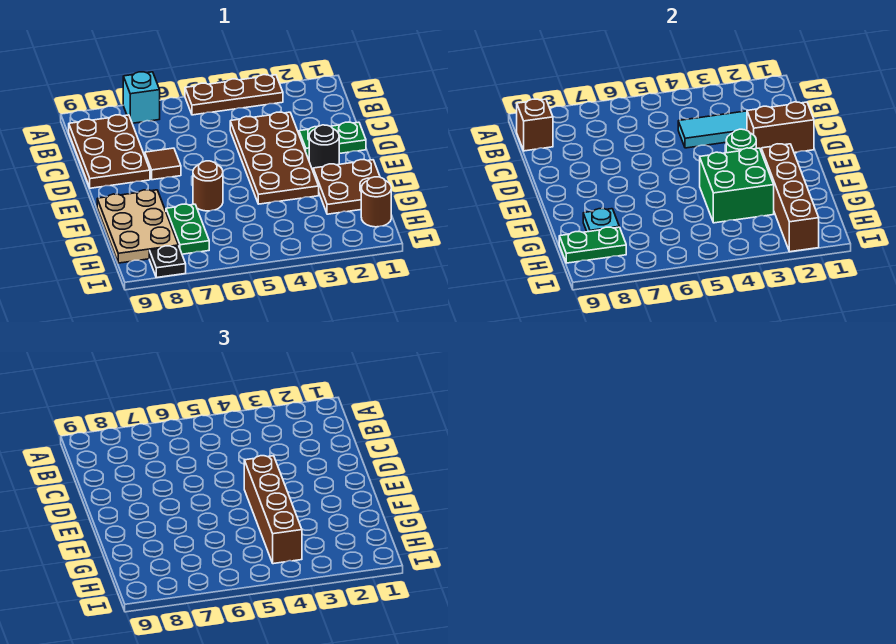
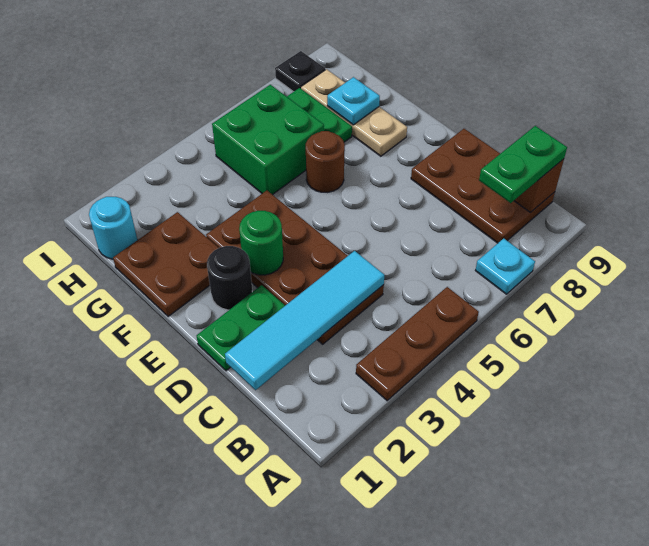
cyan 1x1 brick [123,72,160,123] -> cyan 1x1 plate [475,238,535,294]
brown 1x2 brick [747,102,814,153] -> none
brown 1x1 tile [145,148,181,180] -> none
brown 1x4 brick [244,456,302,564] -> none
brown 1x4 brick [761,144,819,252] -> none
green 2x2 brick [700,148,774,223] -> green 2x2 brick moved to [212,85,324,195]
tan 2x3 plate [97,190,178,263] -> tan 1x3 plate [301,69,407,156]
brown 1x1 round brick [361,177,391,227] -> cyan 1x1 round brick [89,197,137,259]
green 1x2 plate [559,227,626,263] -> green 1x2 plate moved to [479,126,567,203]

